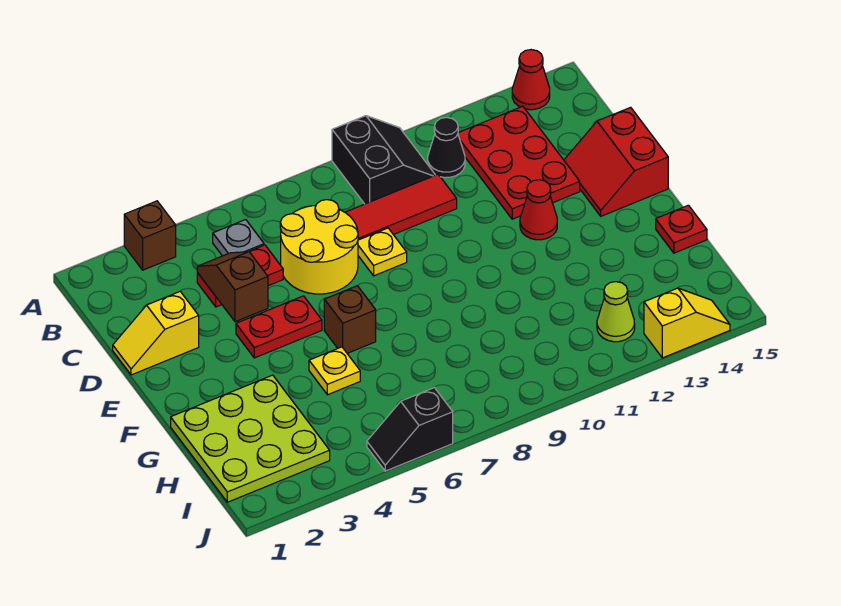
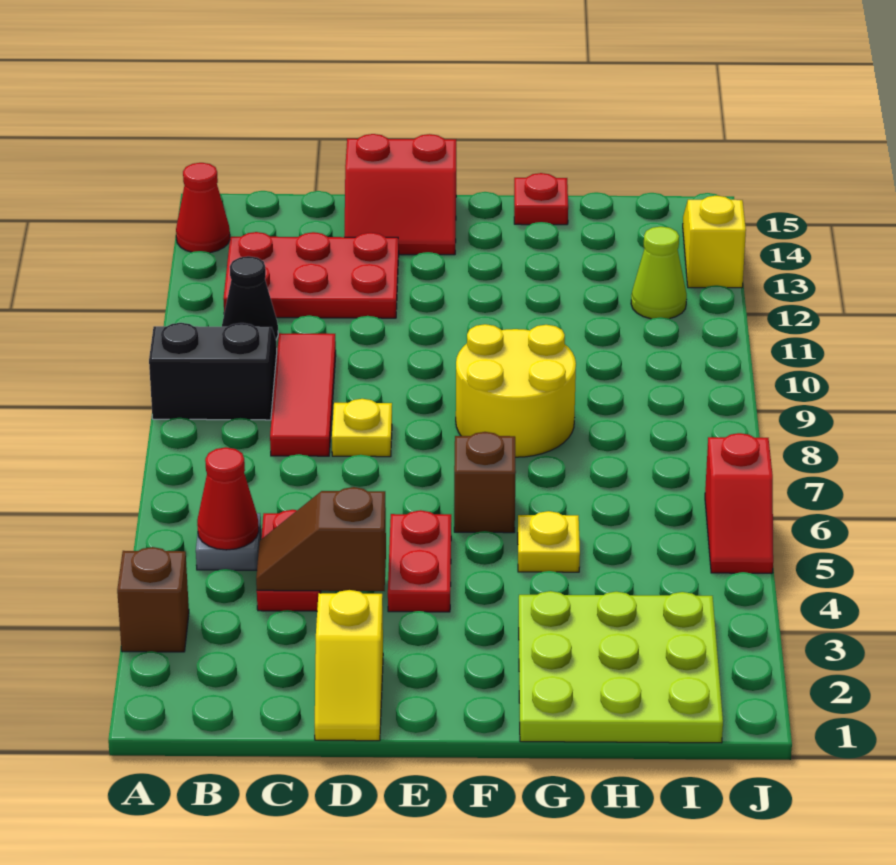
yellow 2x2 round brick [280,200,358,294] -> yellow 2x2 round brick moved to [456,324,576,457]
red 1x1 cone [520,180,557,240] -> red 1x1 cone moved to [197,447,259,550]
black 1x2 slope [367,387,453,471] -> red 1x2 slope [705,433,773,573]

